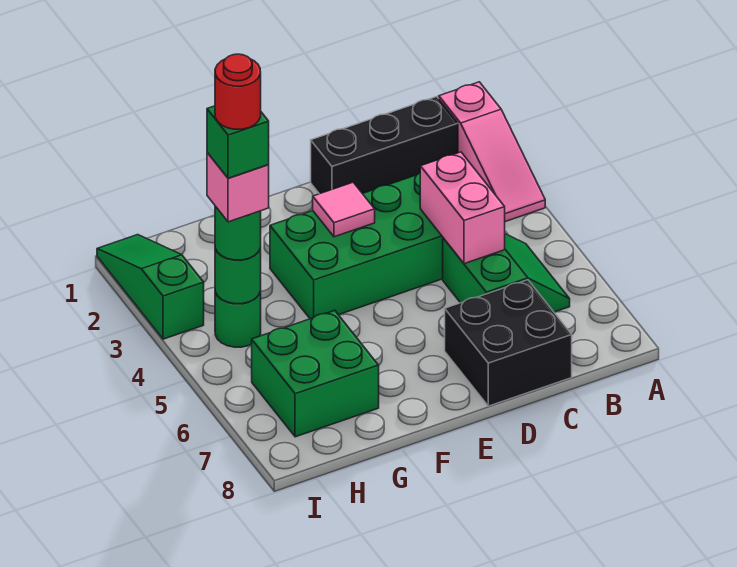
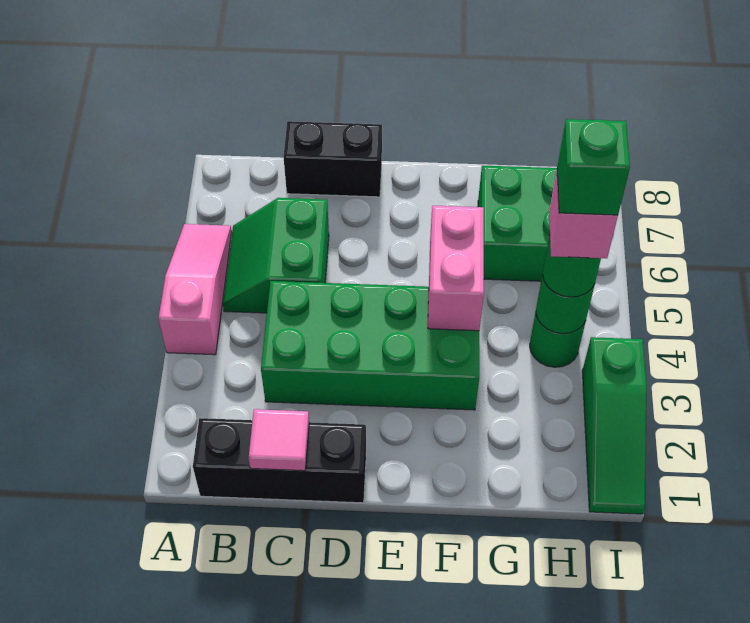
pink 1x3 slope [439,82,545,222] -> pink 1x3 slope moved to [158,224,232,355]
pink 1x2 brick [420,152,505,264] -> pink 1x2 brick moved to [428,206,484,331]
black 2x2 brick [445,280,572,406] -> black 1x2 brick [283,121,382,197]
pink 1x1 tile [313,182,375,237] -> pink 1x1 tile moved to [249,409,309,471]
red 1x1 round brick [215,54,261,129] -> none

